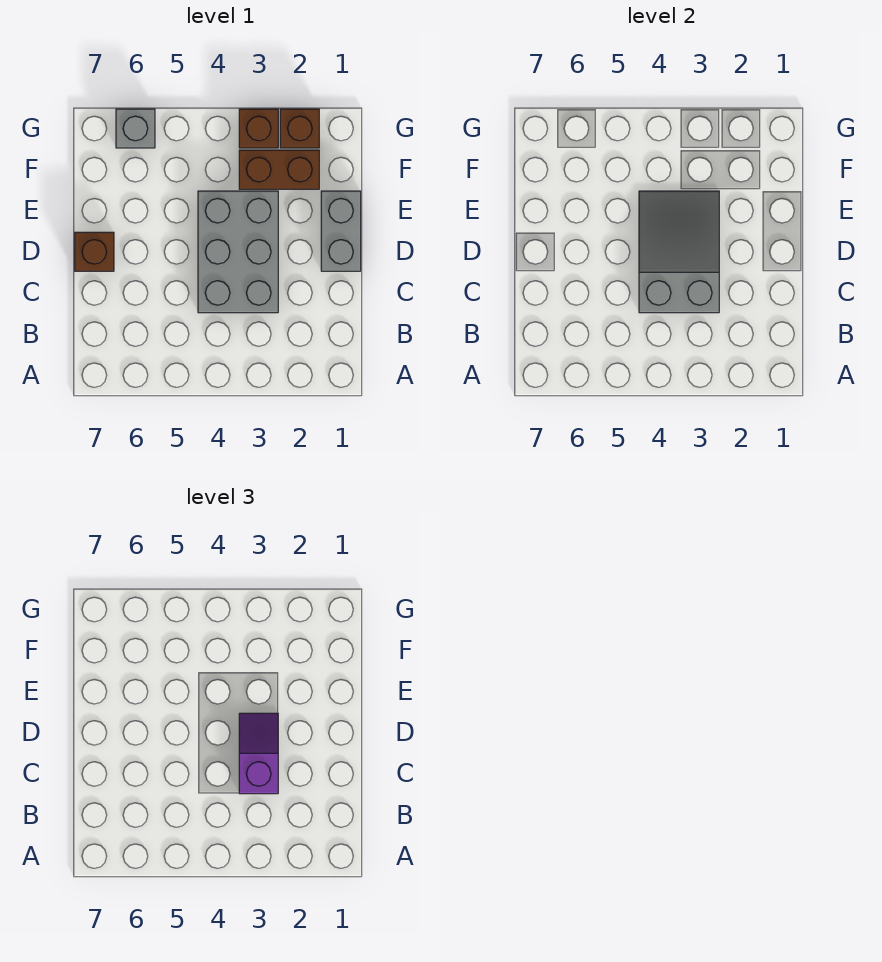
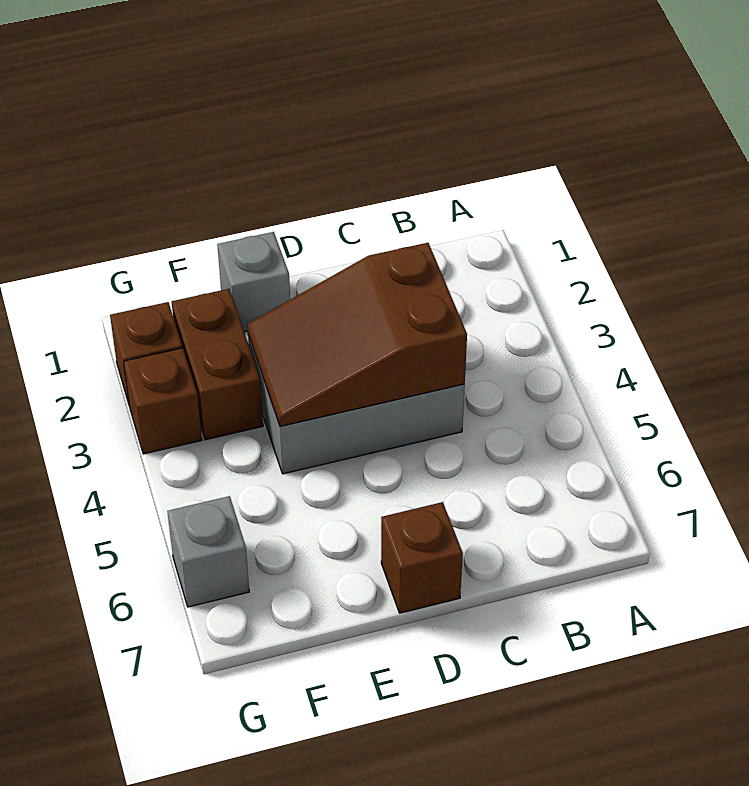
grey 2x3 slope [639,191,719,313] -> brown 2x3 slope [247,243,467,426]
purple 1x2 slope [239,713,278,794] -> none
grey 1x2 brick [321,191,361,271] -> grey 1x1 brick [217,232,290,332]

